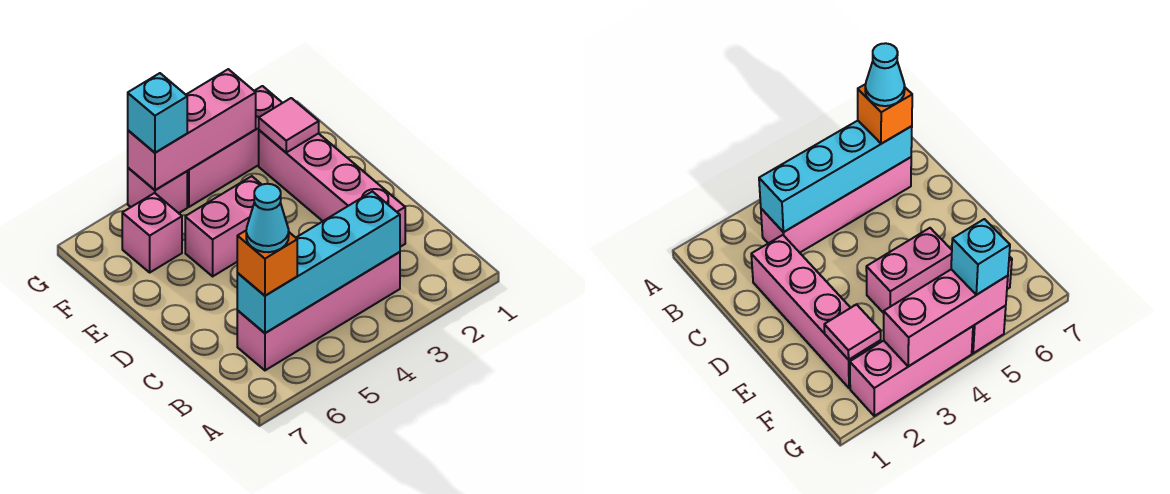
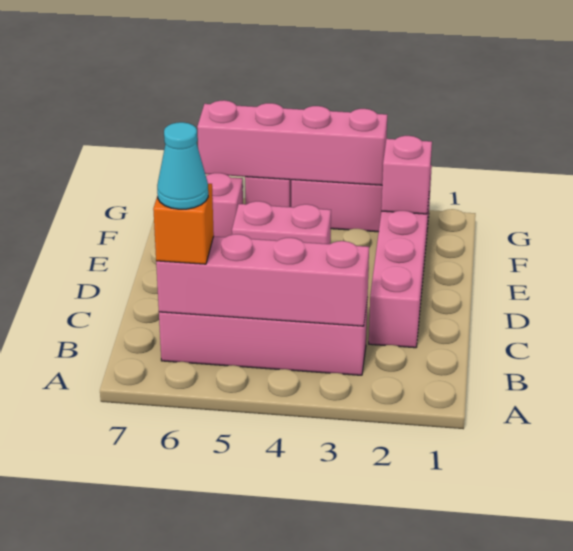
cyan 1x4 brick [237,192,400,333] -> pink 1x4 brick [156,234,369,326]
pink 1x1 tile [259,98,319,152] -> pink 1x1 brick [381,136,432,214]
pink 1x3 brick [128,69,256,190] -> pink 1x4 brick [197,100,387,185]
cyan 1x1 brick [128,73,187,153] -> none

